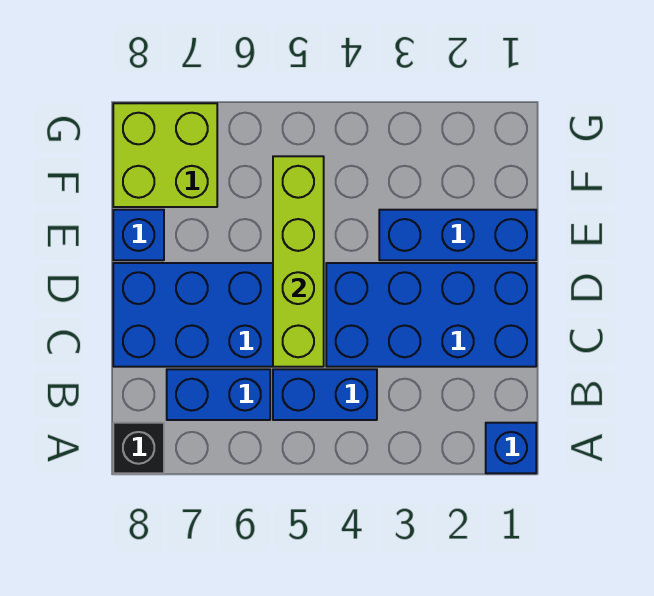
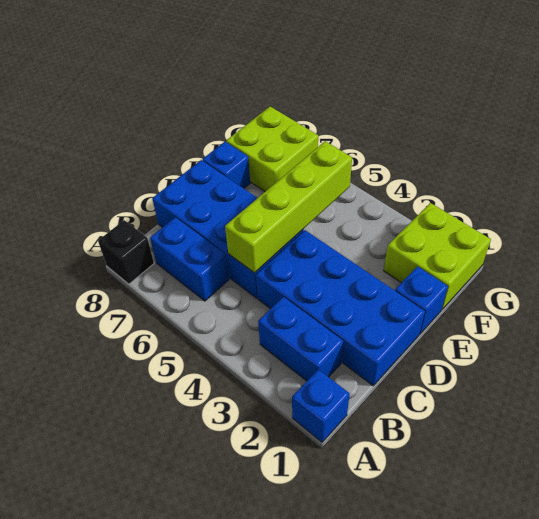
blue 1x2 brick [273,369,377,420] -> blue 1x2 brick moved to [258,297,343,381]
blue 1x3 brick [379,210,536,260] -> blue 1x1 brick [395,267,448,334]
none -> lime 2x2 brick [384,203,491,309]

